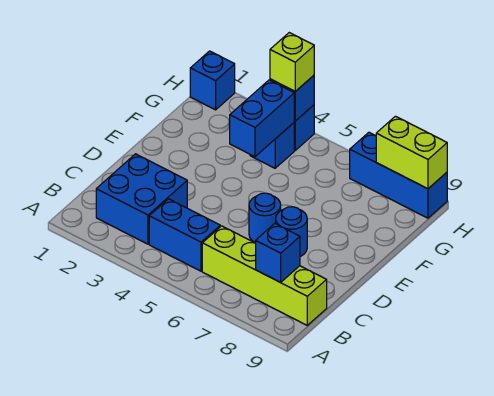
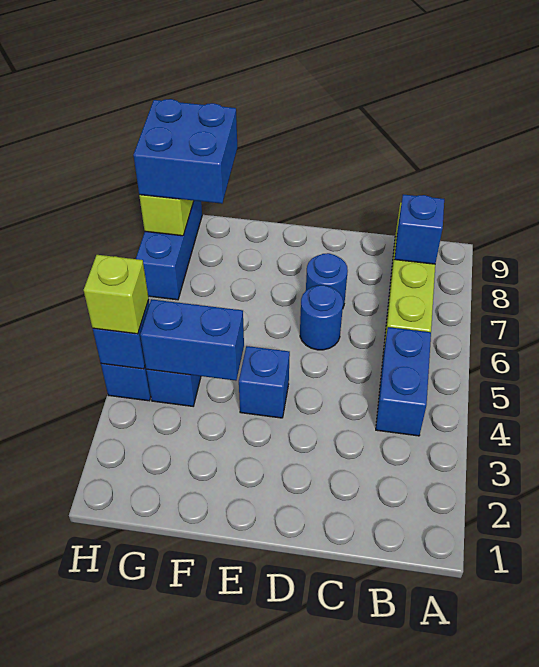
blue 2x2 brick [96,154,187,244] -> blue 2x2 brick moved to [133,99,237,204]
blue 1x1 brick [190,51,235,110] -> blue 1x1 brick moved to [239,346,290,418]

